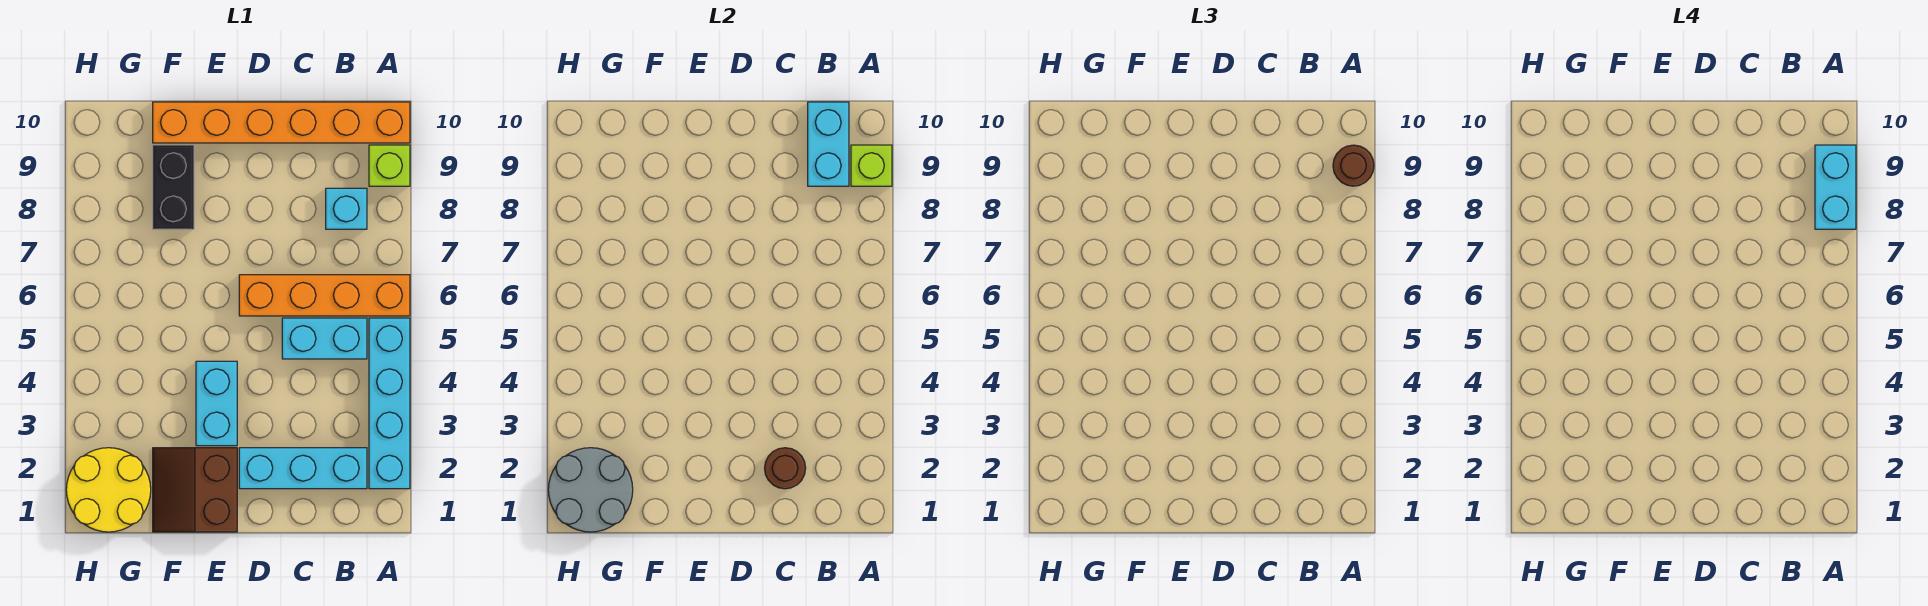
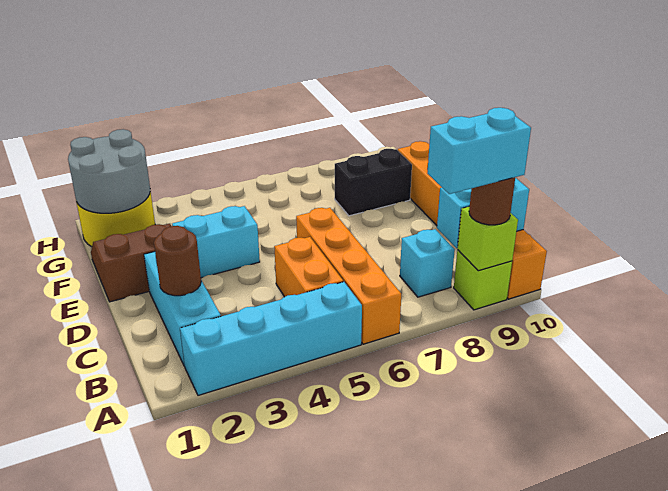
cyan 1x2 brick [282,318,367,359] -> orange 1x2 brick [274,237,343,297]

